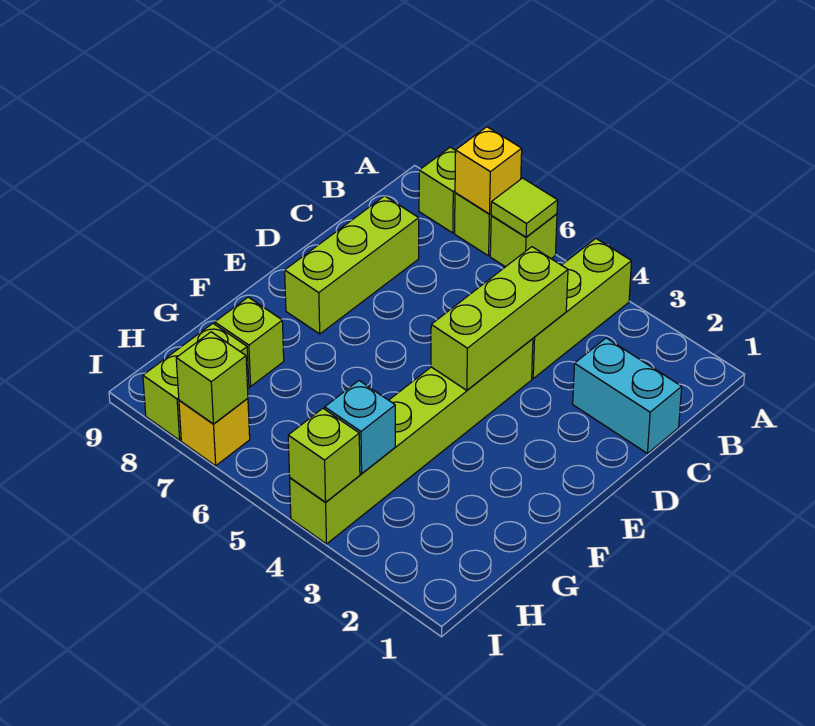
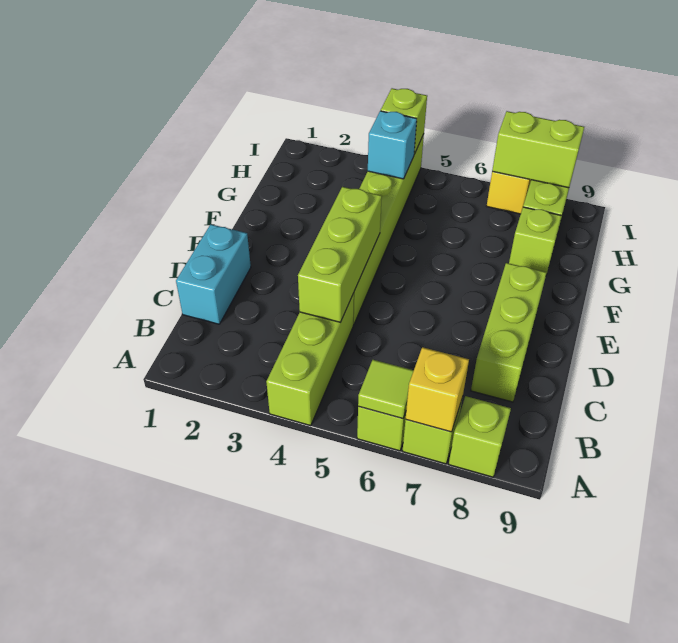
cyan 1x2 brick [573,338,682,453] -> cyan 1x2 brick turned to [176,224,251,324]
lime 1x1 brick [176,332,248,424] -> lime 1x2 brick [492,111,584,188]

